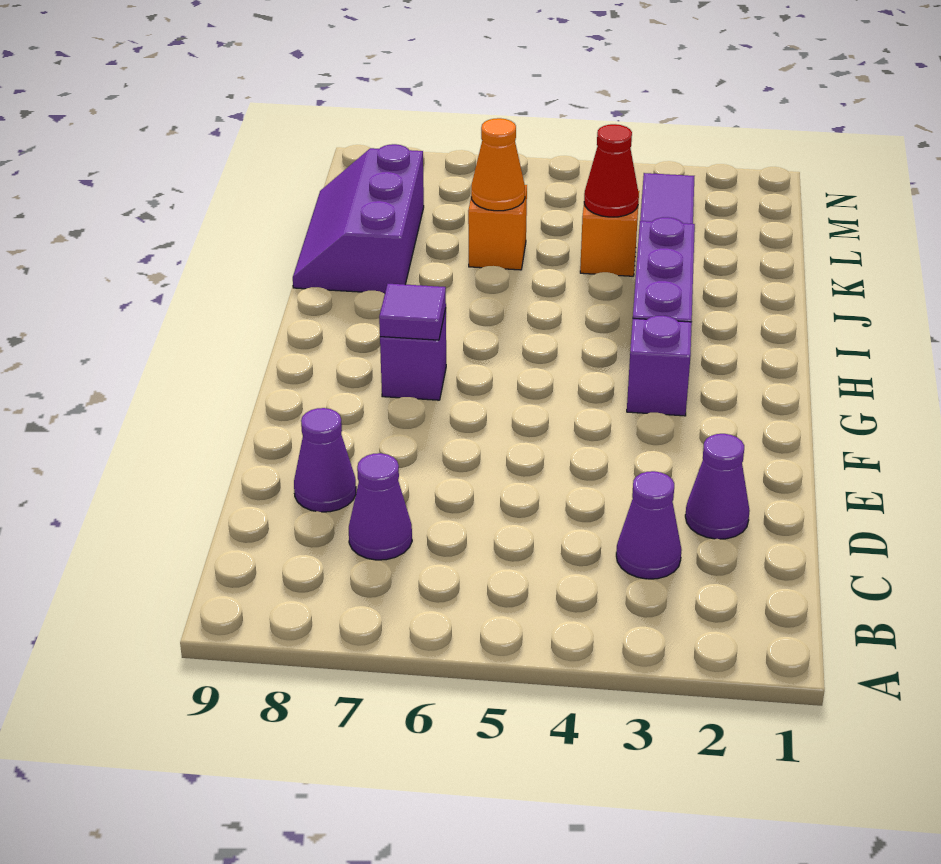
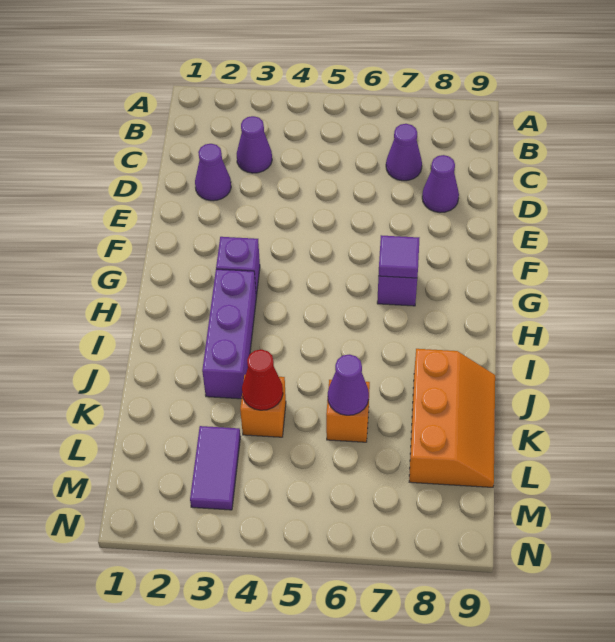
purple 2x3 slope [293,144,424,293] -> orange 2x3 slope [409,349,495,487]
orange 1x1 cone [471,118,525,211] -> purple 1x1 cone [328,354,369,415]

